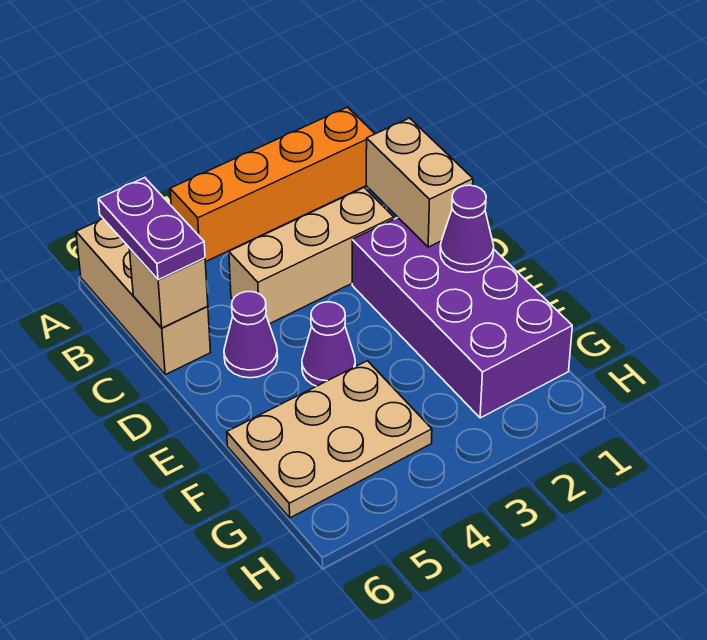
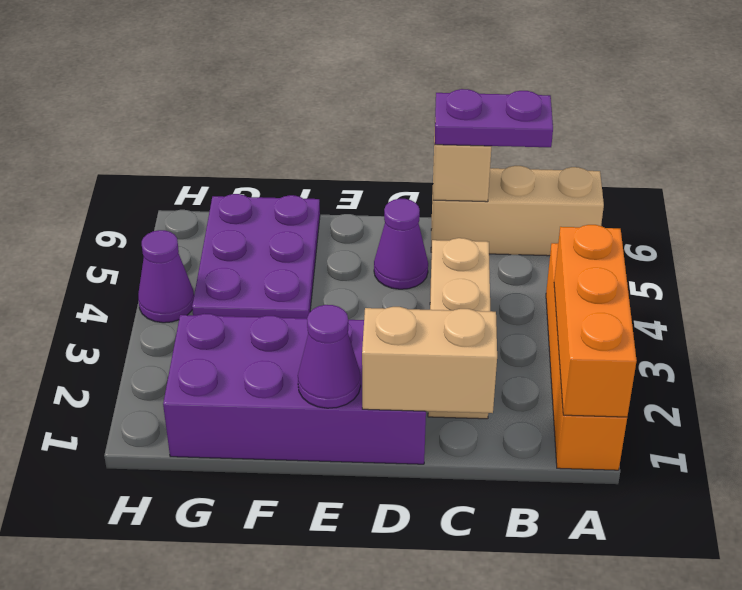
none -> orange 1x3 brick [554,225,637,417]
purple 1x1 cone [302,302,355,386] -> purple 1x1 cone moved to [138,230,194,323]
tan 2x3 plate [227,361,432,518] -> purple 2x3 plate [192,194,320,319]

